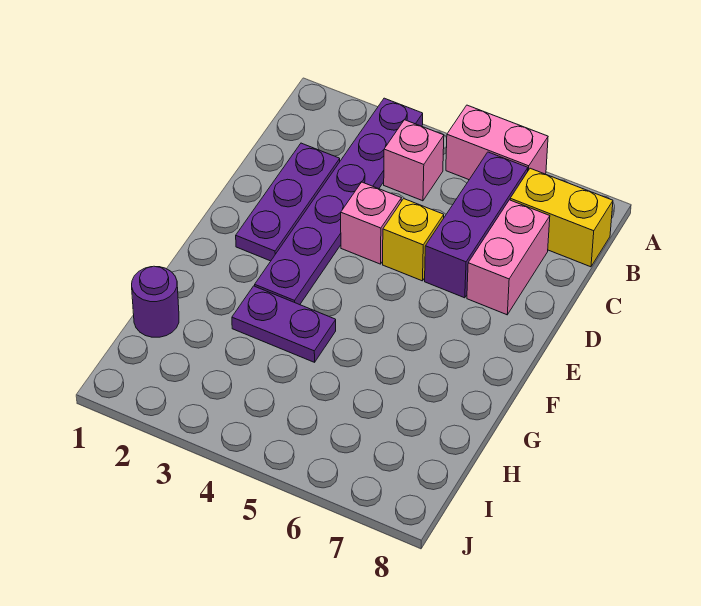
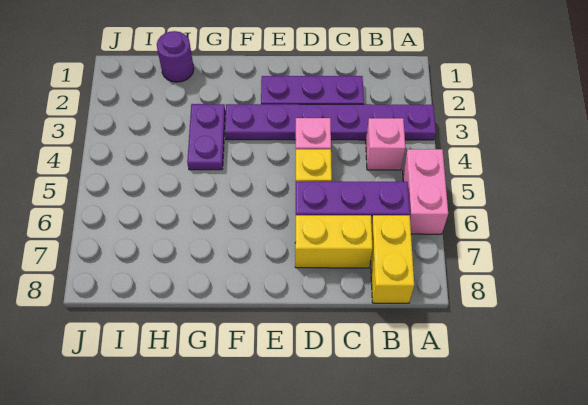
pink 1x2 brick [467,200,550,315] -> yellow 1x2 brick [295,215,373,268]

